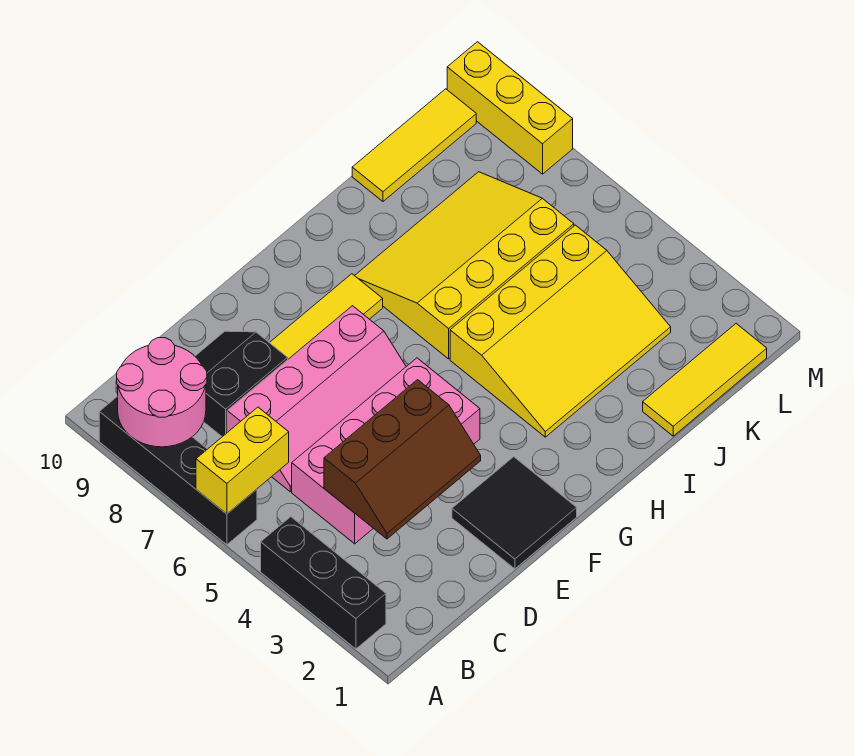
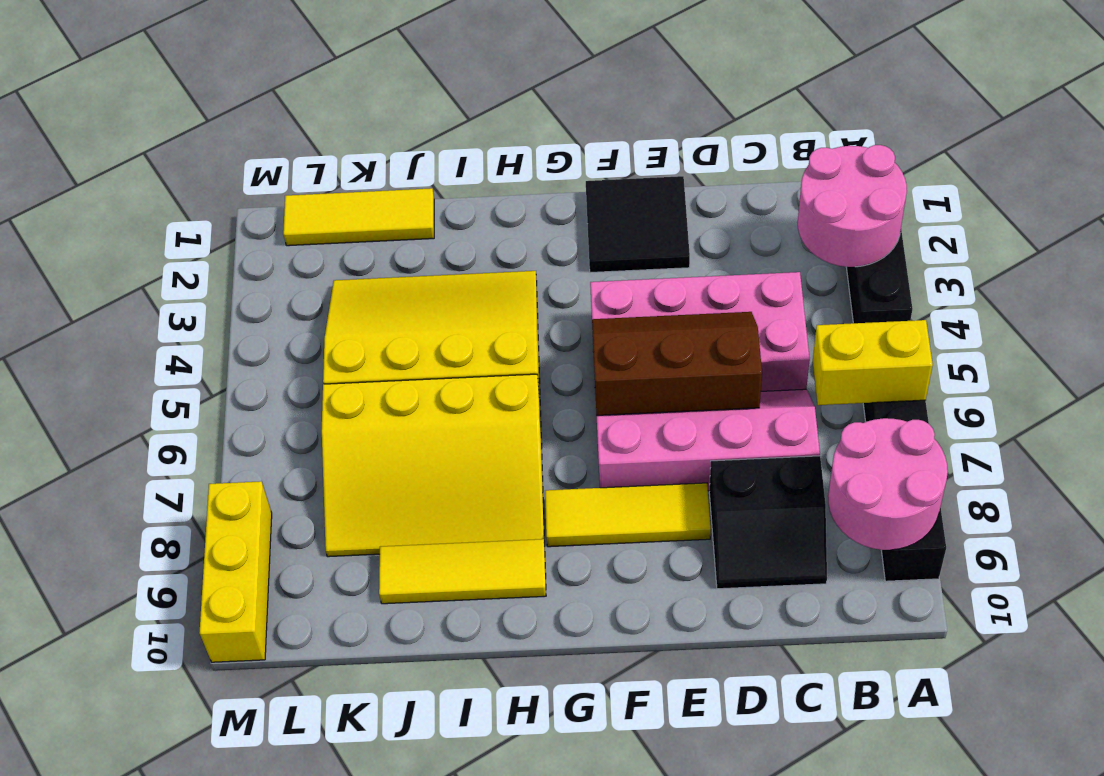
none -> pink 2x2 round brick [798,145,907,267]
brown 2x3 slope [324,380,481,539] -> brown 2x3 slope moved to [592,312,762,415]
yellow 1x3 tile [352,89,476,201] -> yellow 1x3 tile moved to [379,539,546,604]

